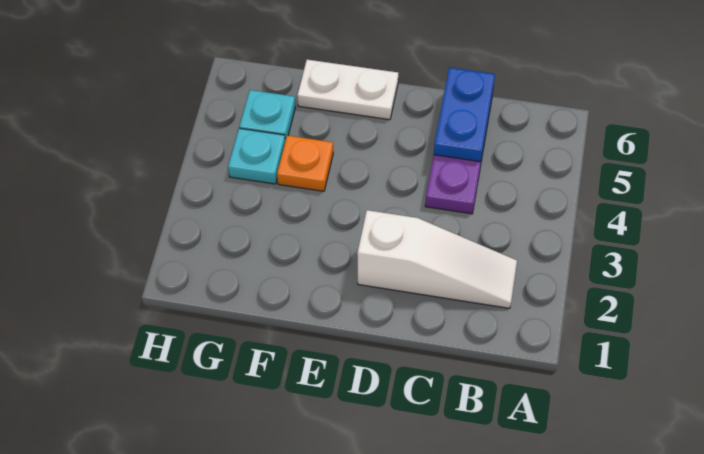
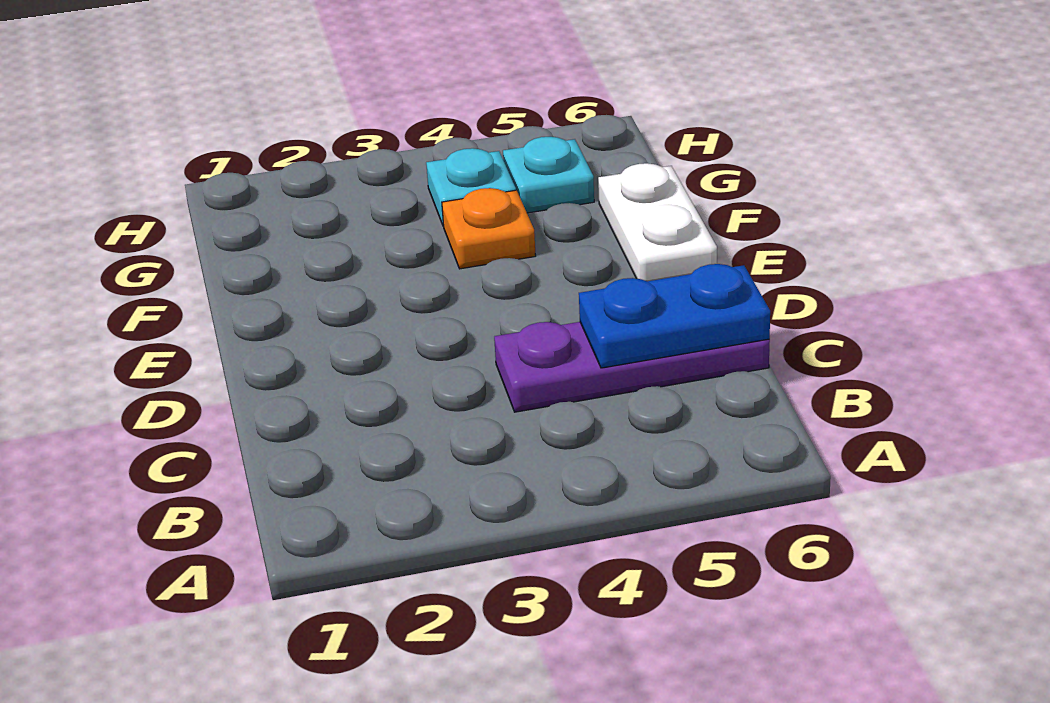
white 1x3 slope [357,210,517,308] -> none

